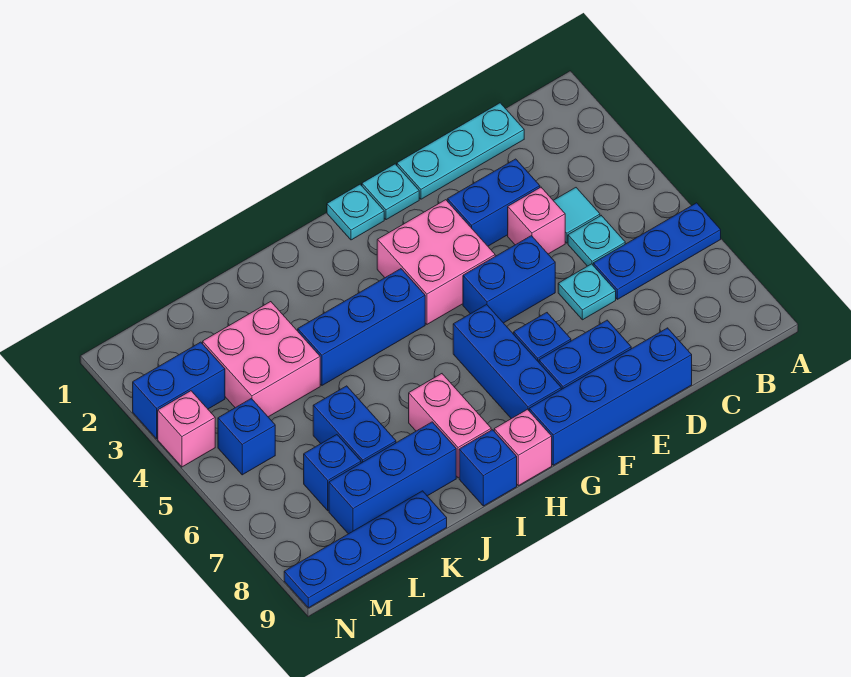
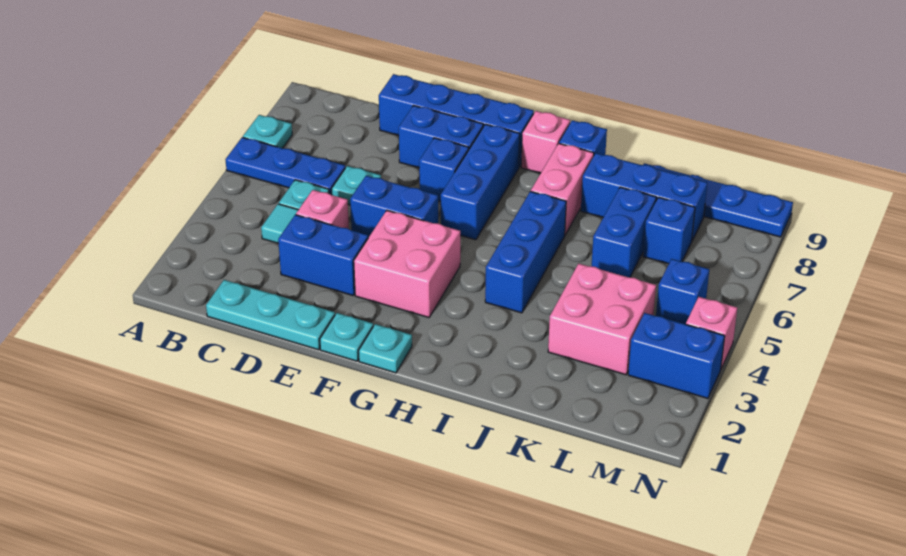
none -> cyan 1x1 plate [243,115,292,148]
blue 1x3 brick [298,269,425,385] -> blue 1x3 brick turned to [485,191,566,313]

